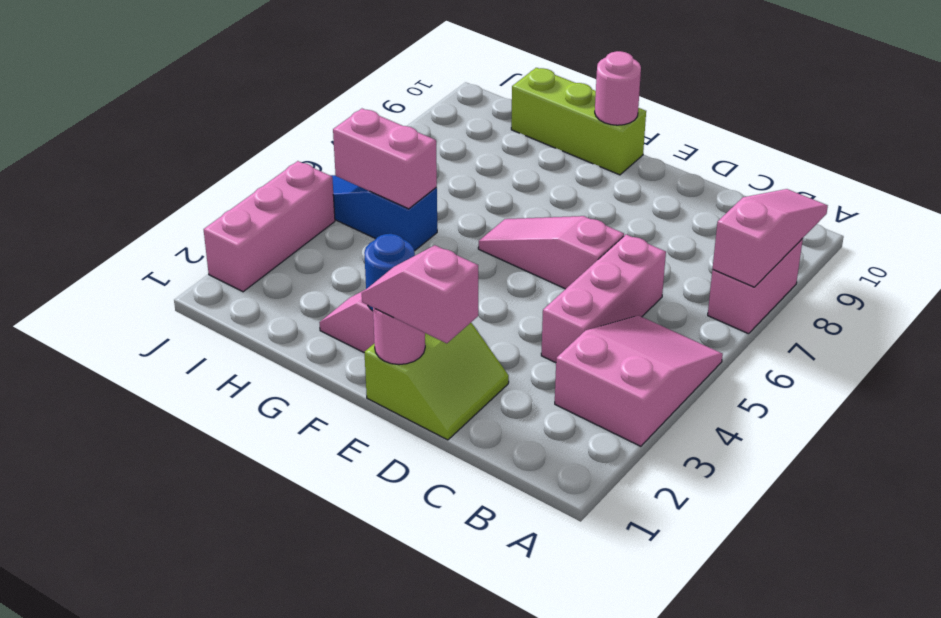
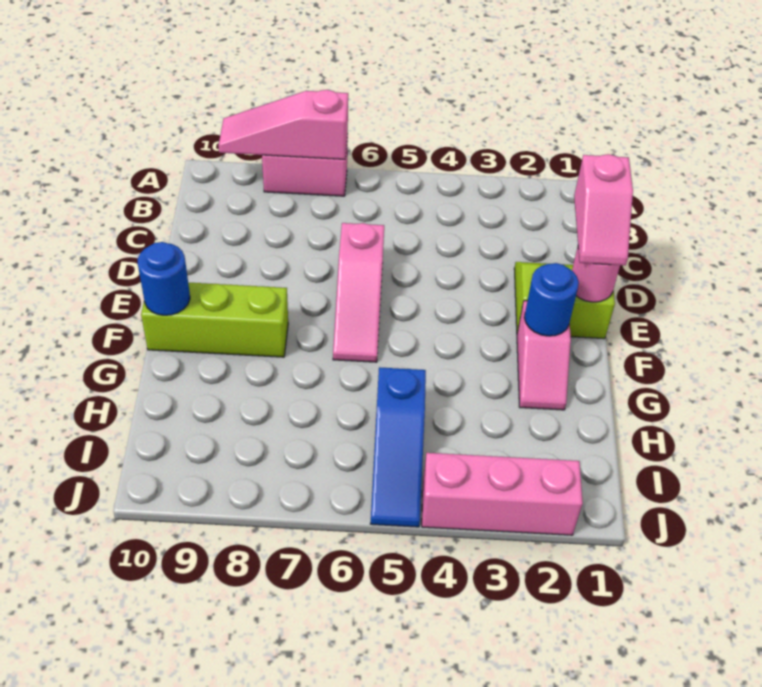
pink 2x3 slope [555,315,723,446] -> none
pink 1x3 brick [541,234,666,363] -> none
lime 1x3 brick [511,68,646,175] -> lime 1x3 brick turned to [141,283,288,357]
pink 1x1 round brick [595,51,641,125] -> blue 1x1 round brick [138,242,190,315]
pink 1x2 brick [333,109,437,209] -> none

